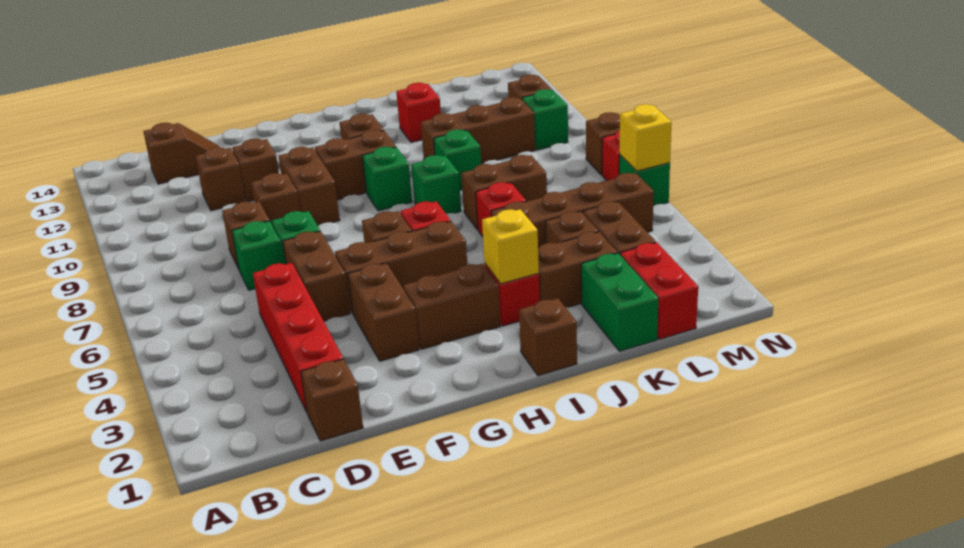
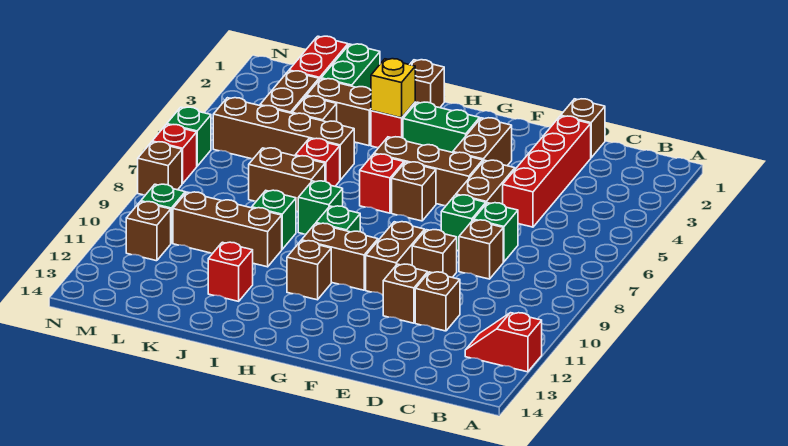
none -> red 1x2 slope [465,313,542,372]
brown 1x2 slope [143,123,219,184] -> none
brown 1x2 brick [403,264,501,349] -> green 1x2 brick [403,102,480,152]
yellow 1x1 brick [620,104,671,171] -> none

